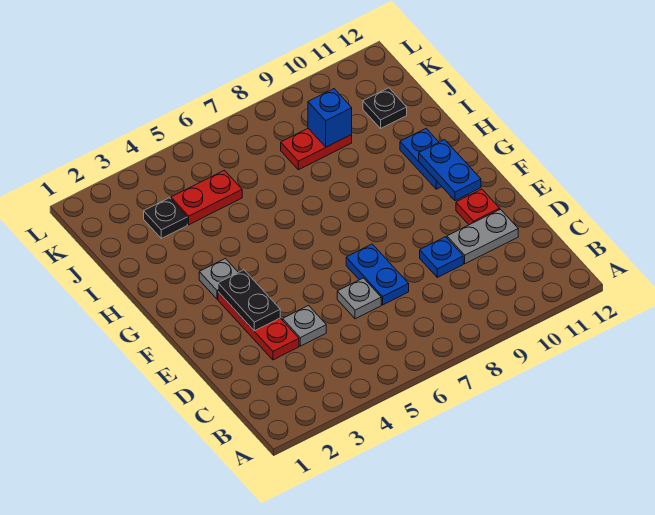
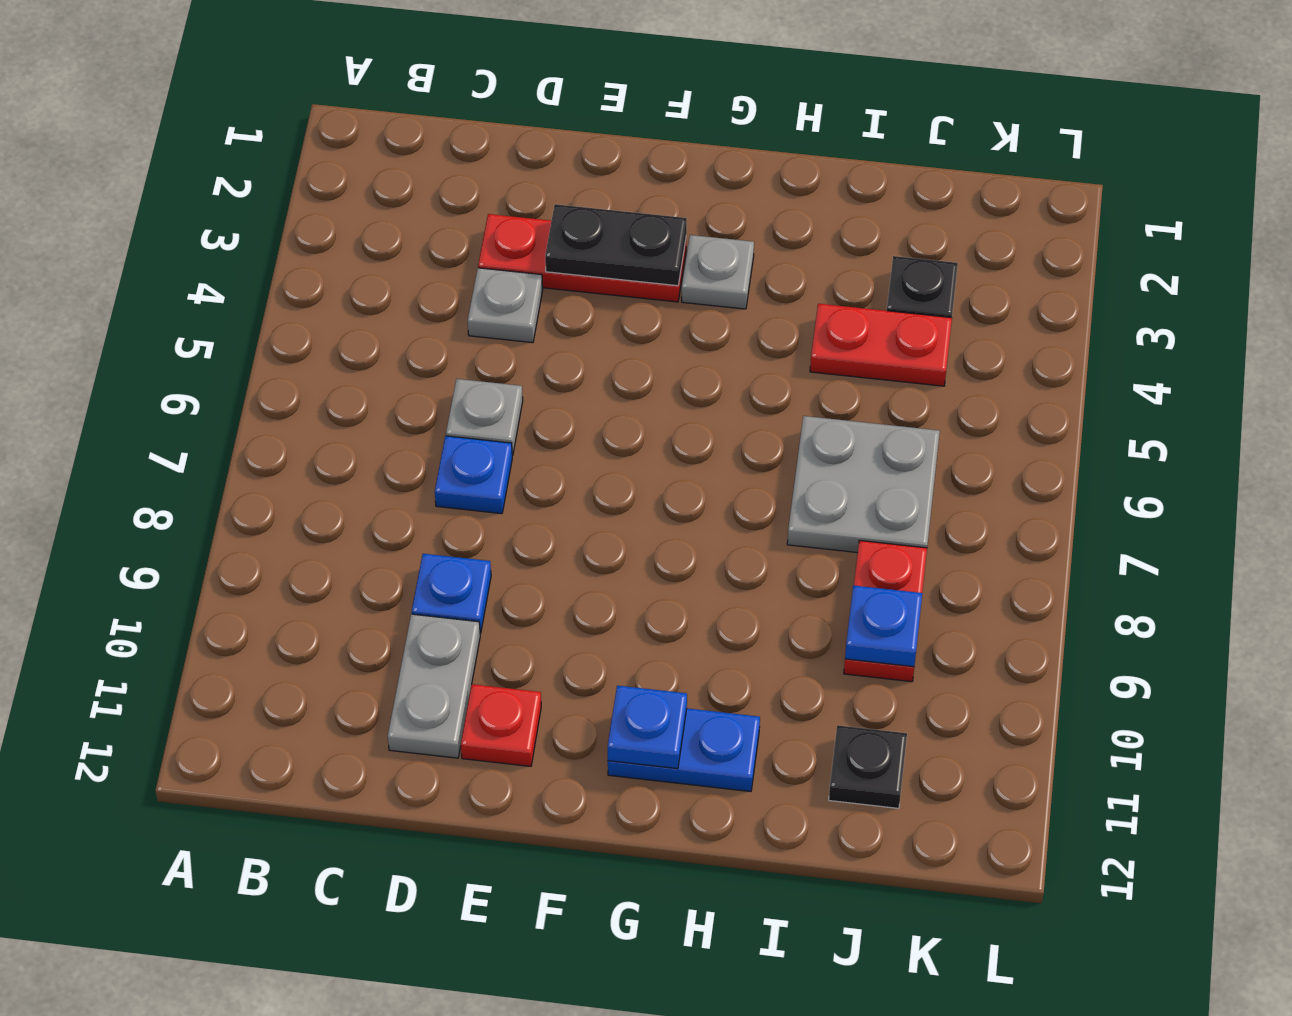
blue 1x2 plate [346,244,409,305] -> blue 1x1 plate [435,436,512,514]
blue 1x2 plate [419,140,481,201] -> blue 1x1 plate [608,686,687,769]
none -> grey 2x2 plate [787,416,940,553]
red 1x2 plate [171,170,242,225] -> red 1x2 plate turned to [810,304,952,386]
blue 1x1 brick [308,89,352,147] -> blue 1x1 plate [845,585,922,667]

